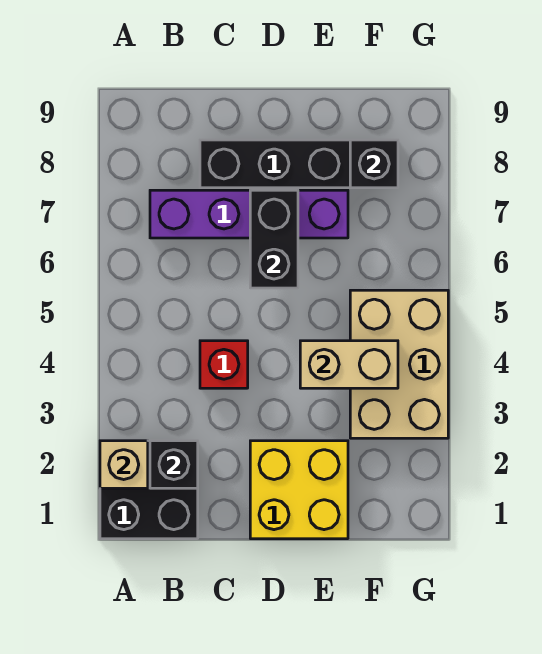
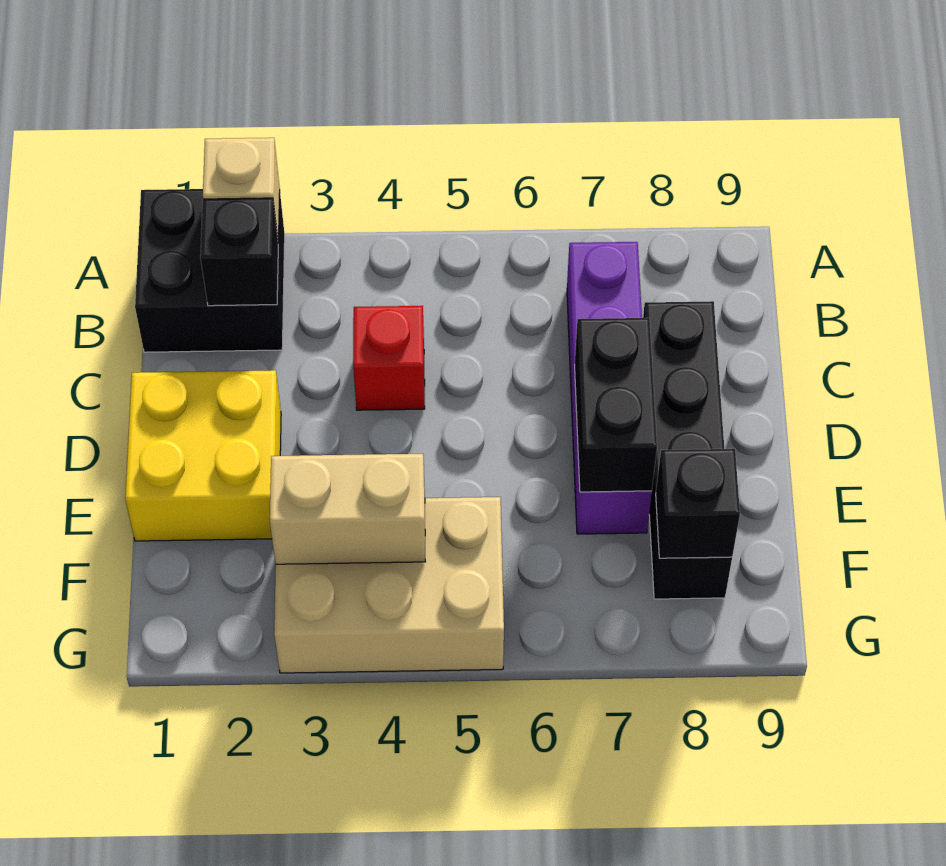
black 1x2 brick [250,190,298,288] -> black 1x2 brick turned to [575,318,657,492]
tan 1x2 brick [300,341,398,388] -> tan 1x2 brick turned to [270,454,425,564]

